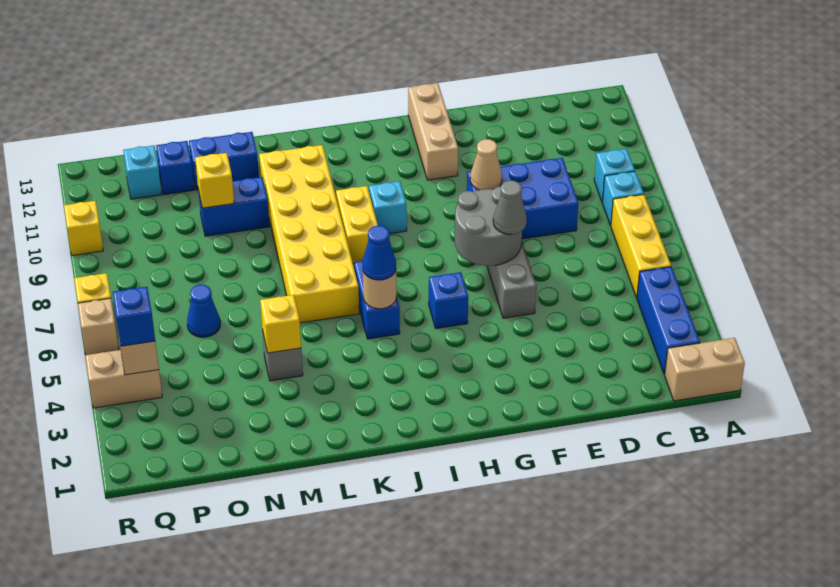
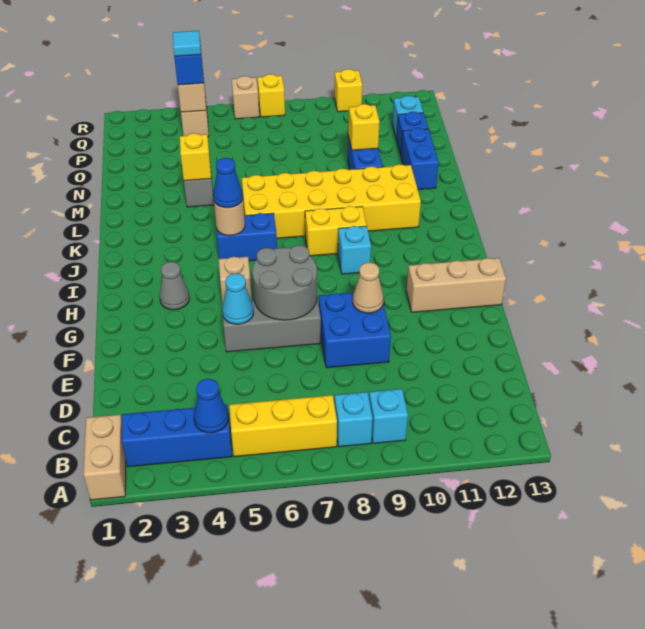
blue 2x3 brick [467,158,579,239] -> blue 2x2 brick [319,292,391,368]
none -> cyan 1x1 cone [222,273,254,324]
grey 1x1 cone [493,180,527,234] -> grey 1x1 cone moved to [159,262,190,310]
blue 1x1 brick [429,272,468,328] -> tan 1x1 brick [219,257,252,303]
blue 1x1 cone [187,285,220,337] -> blue 1x1 cone moved to [194,379,228,433]
none -> cyan 1x1 tile [173,31,201,56]

